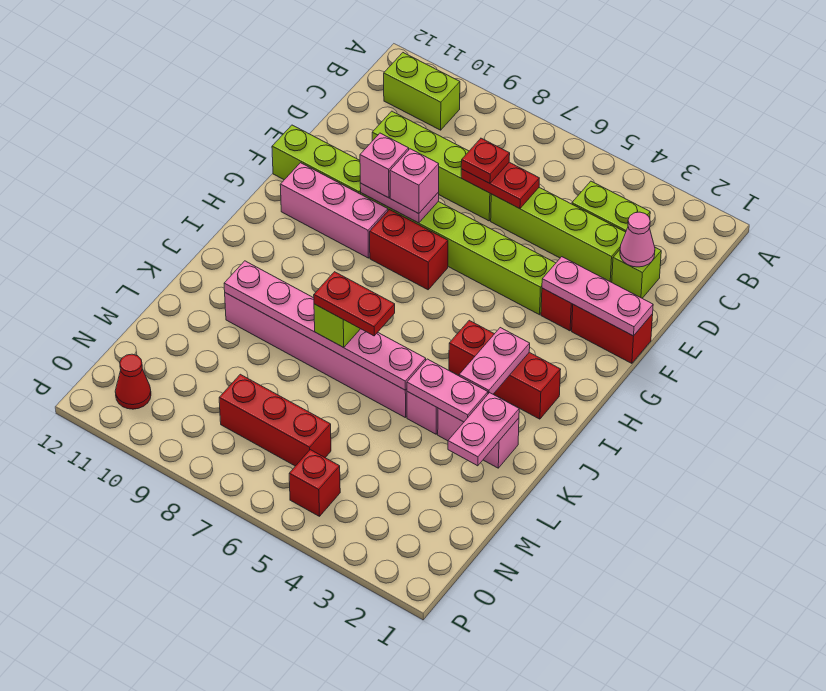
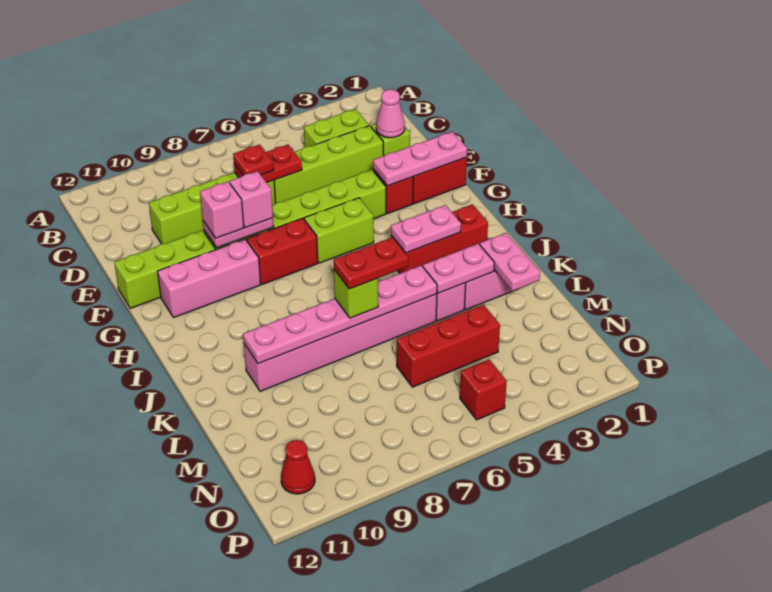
lime 1x2 brick [384,53,460,130] -> lime 1x2 brick moved to [304,198,374,263]
pink 1x2 plate [459,328,530,394] -> pink 1x2 plate turned to [391,205,461,253]
red 1x3 brick [219,374,331,466] -> red 1x3 brick moved to [397,305,500,387]

